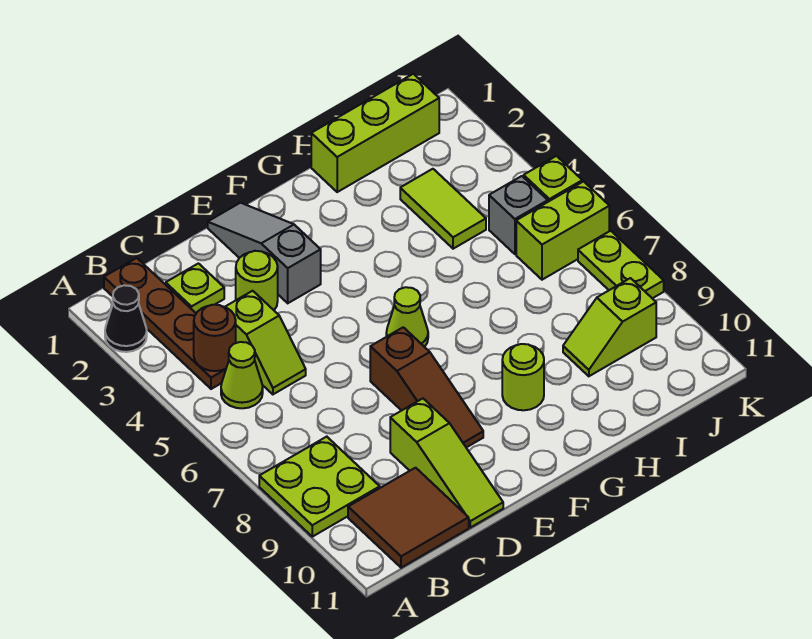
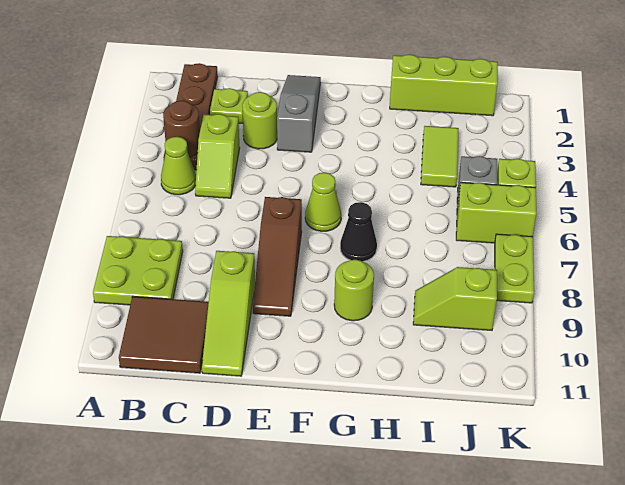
black 1x1 cone [105,285,147,352] -> black 1x1 cone moved to [340,202,377,262]

